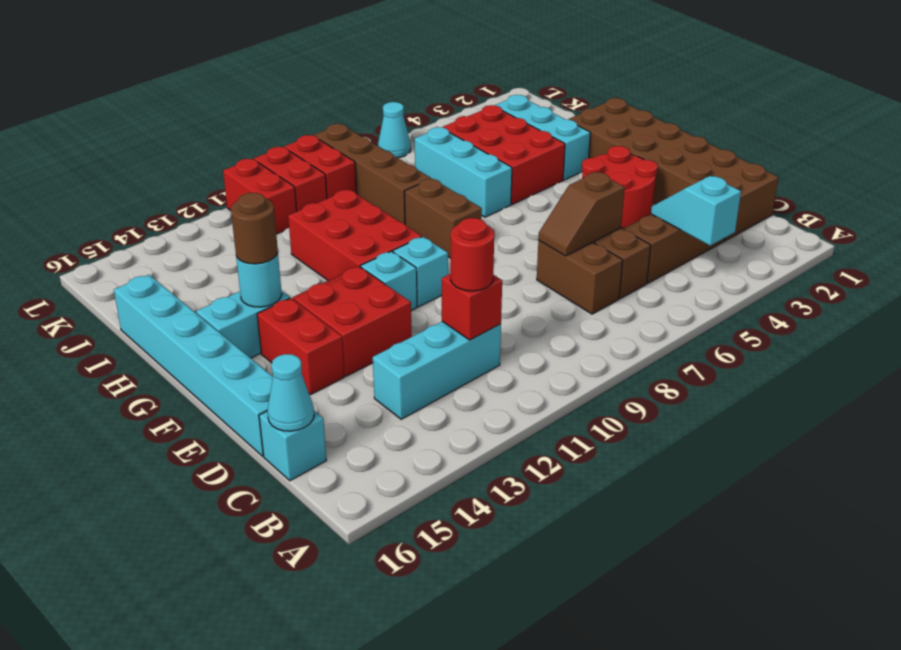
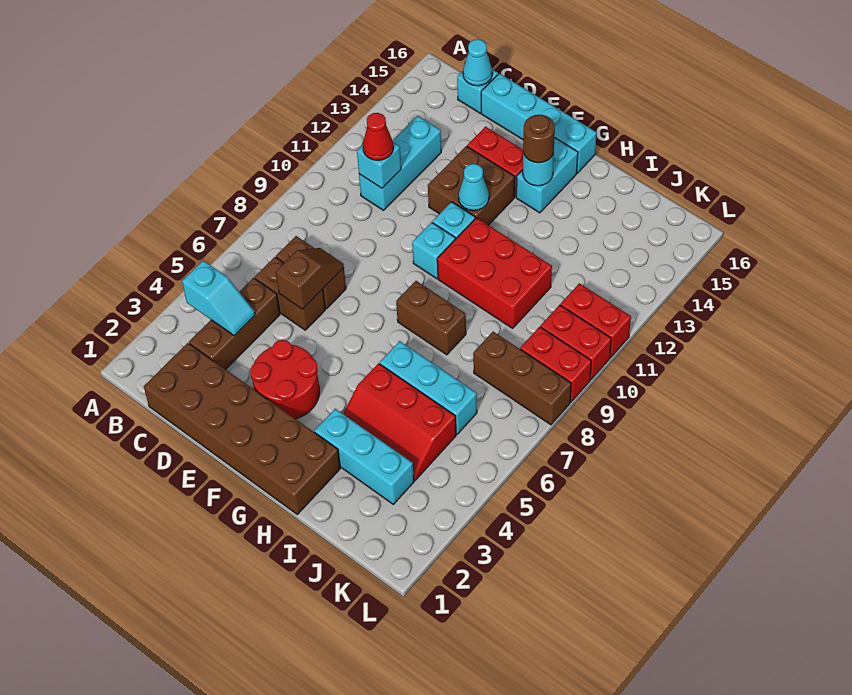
red 1x1 brick [442,274,502,340] -> cyan 1x1 brick [357,142,401,188]
red 1x1 round brick [451,218,494,291] -> red 1x1 cone [363,113,393,160]
cyan 1x6 brick [114,275,273,456] -> cyan 1x4 brick [481,73,597,173]
red 2x2 brick [293,266,412,376] -> brown 2x2 brick [428,146,515,225]
red 2x3 brick [443,105,565,204] -> red 2x3 slope [343,363,456,481]
brown 1x4 brick [314,124,431,224] -> brown 1x3 brick [473,332,571,425]
cyan 1x1 cone [378,102,411,158] -> cyan 1x1 cone moved to [459,164,489,211]

